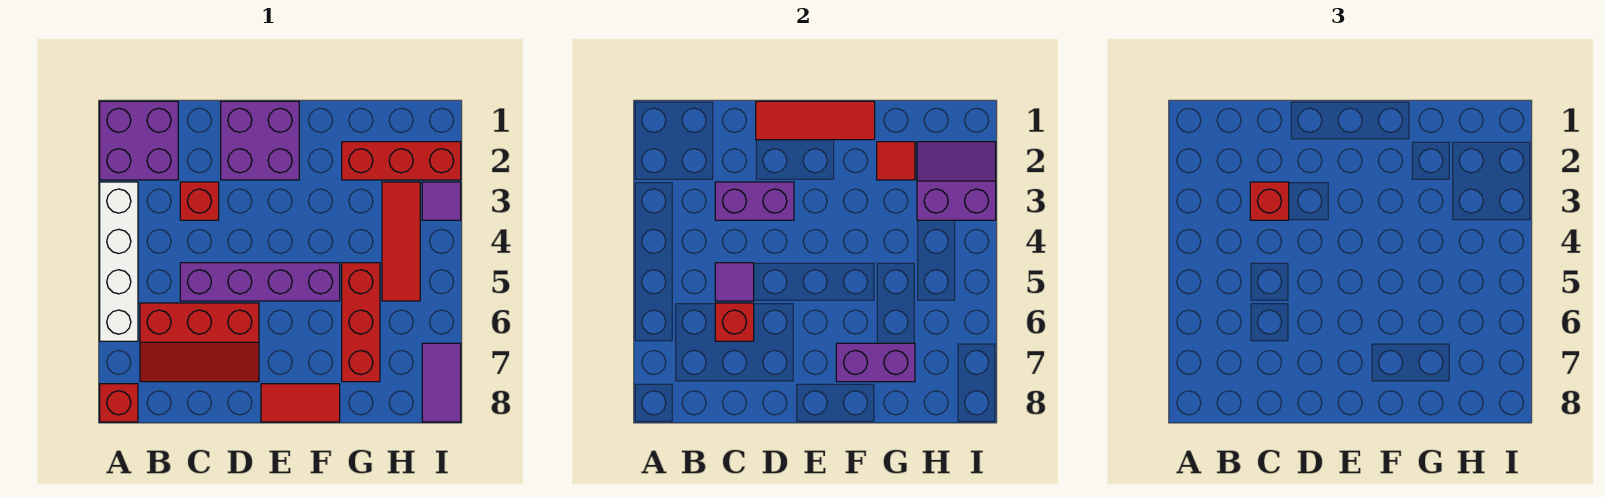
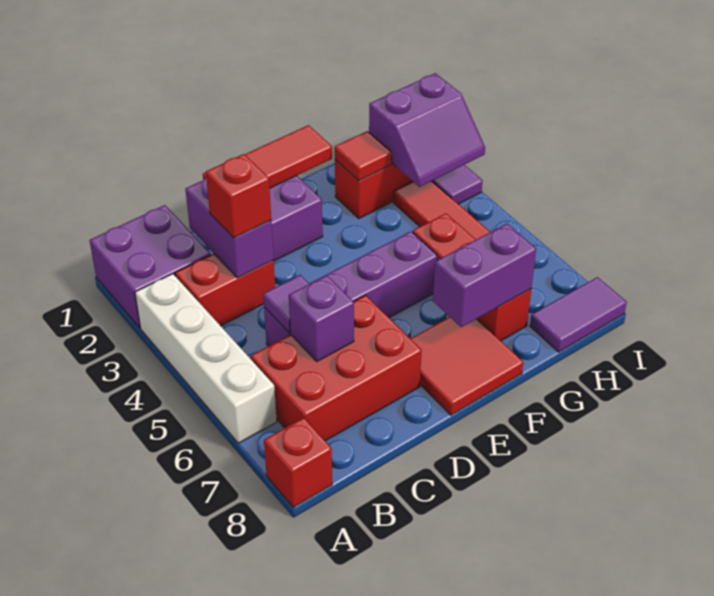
red 2x3 slope [140,303,259,382] -> red 2x3 brick [251,295,422,441]
red 1x1 brick [180,182,219,220] -> red 1x2 brick [175,254,275,326]
purple 1x2 brick [715,182,794,220] -> purple 1x2 brick turned to [185,178,274,278]
red 1x1 brick [715,303,754,341] -> purple 1x1 brick [289,275,354,361]
red 1x2 tile [261,384,340,422] -> red 2x2 tile [410,317,523,415]
purple 2x2 slope [917,142,996,220] -> purple 2x2 slope turned to [369,73,485,187]
purple 1x2 tile [422,343,461,422] -> purple 1x2 tile turned to [530,277,627,352]

